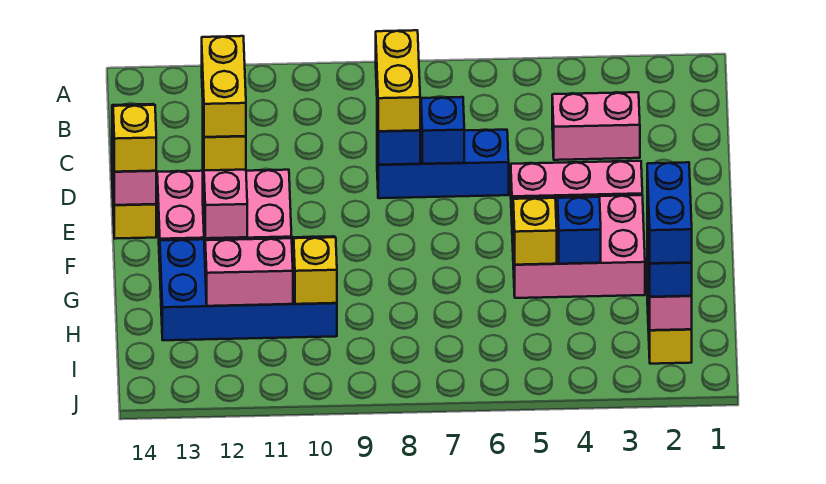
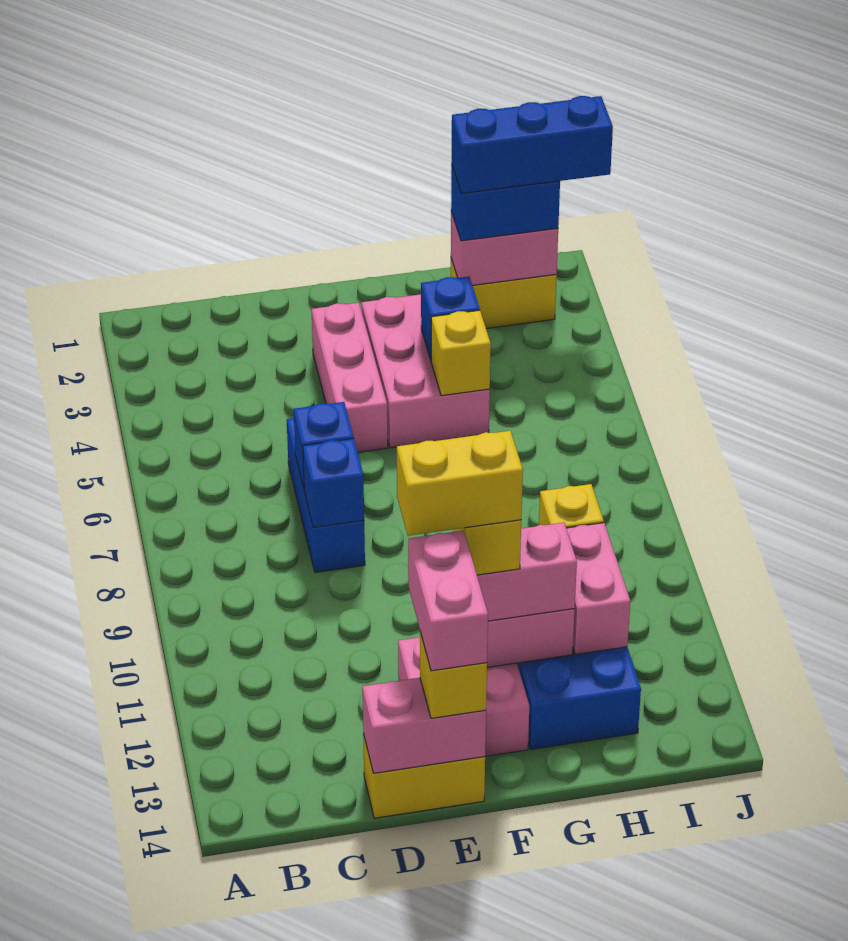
pink 1x2 brick [552,92,640,160] -> pink 1x2 brick moved to [408,531,488,671]
yellow 1x2 brick [376,30,420,131] -> none
blue 1x2 brick [647,162,692,263] -> blue 1x3 brick [452,96,613,193]

